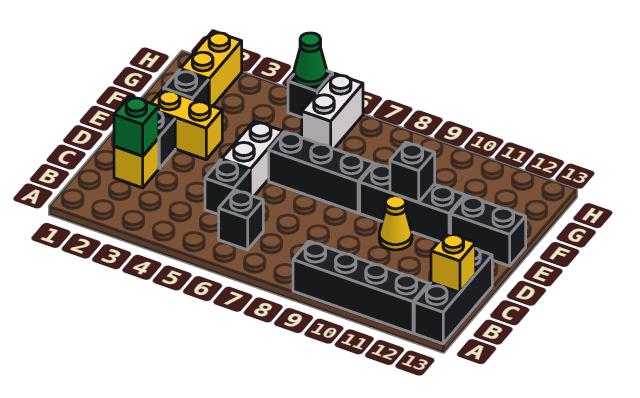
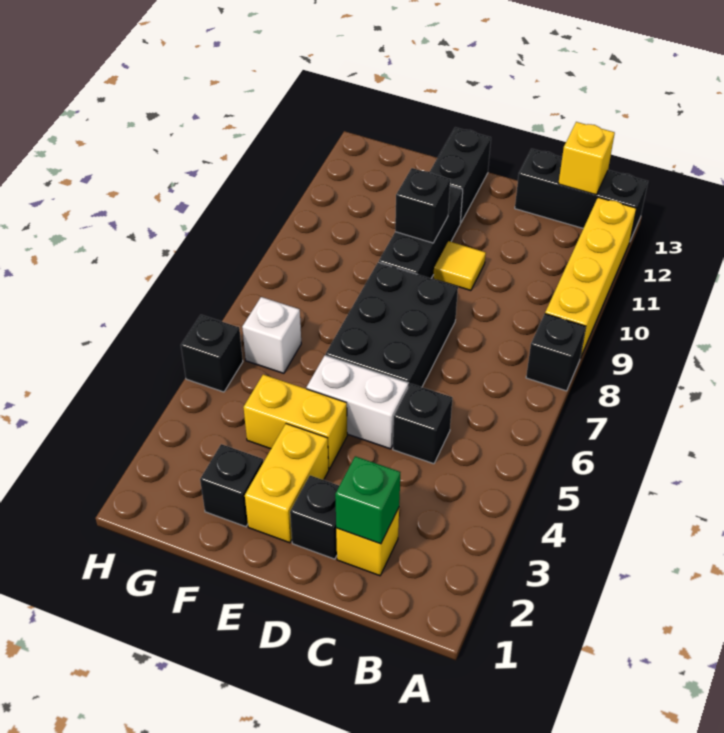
black 1x4 brick [293,241,429,333] -> yellow 1x4 brick [545,197,637,358]
black 1x1 brick [219,190,263,250] -> black 1x1 brick moved to [526,314,586,391]
yellow 1x1 cone [379,196,412,250] -> yellow 1x1 tile [433,241,486,291]
black 1x3 brick [269,132,374,213] -> black 2x3 brick [326,262,458,387]
yellow 1x2 brick [180,31,242,106] -> yellow 1x2 brick moved to [243,375,347,469]
white 1x2 brick [302,73,363,149] -> white 1x1 brick [242,297,301,373]
green 1x1 cone [294,33,327,87] -> none

